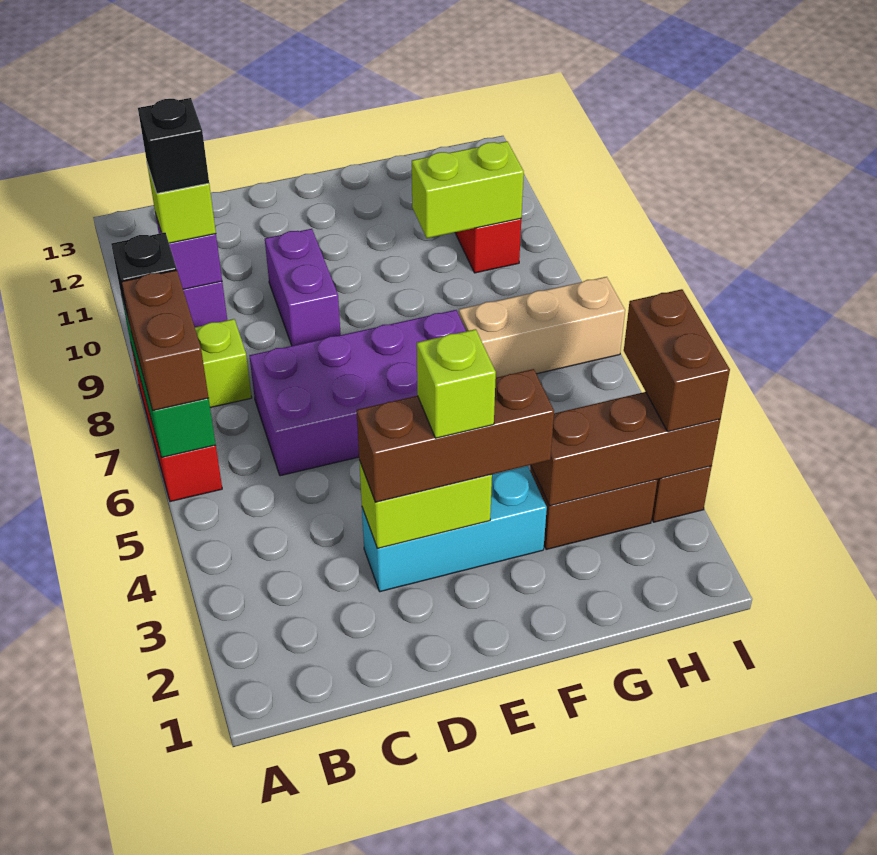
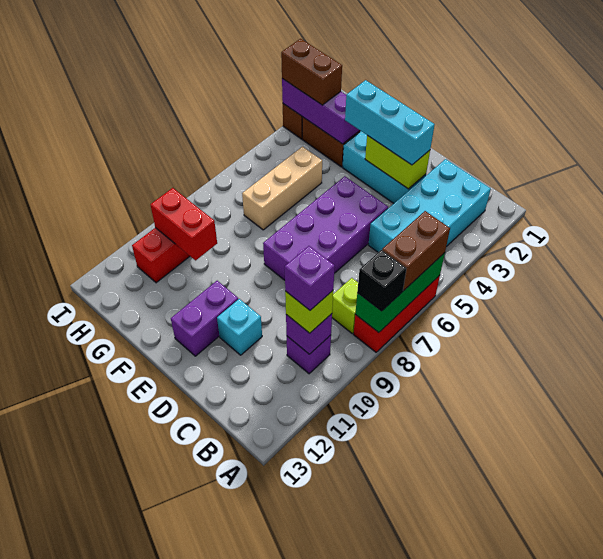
none -> cyan 2x4 brick [368,159,491,252]
black 1x1 brick [138,98,209,193] -> purple 1x1 brick [285,246,335,310]
purple 2x4 brick [249,310,466,476] -> purple 2x4 brick turned to [263,176,388,280]
brown 1x3 brick [357,369,554,502] -> cyan 1x3 brick [345,80,435,165]
purple 1x2 brick [265,229,341,346] -> purple 1x2 brick moved to [171,281,238,356]
none -> cyan 1x1 brick [217,299,262,355]
lime 1x1 brick [417,329,496,438] -> none
brown 1x3 brick [531,392,720,506] -> purple 1x3 brick [282,79,360,144]
tan 1x3 brick [459,277,625,378] -> tan 1x3 brick turned to [242,147,322,230]
lime 1x2 brick [412,141,524,238] -> red 1x2 brick [150,188,217,260]
brown 1x2 brick [624,289,730,432] -> brown 1x2 brick turned to [281,39,342,105]

